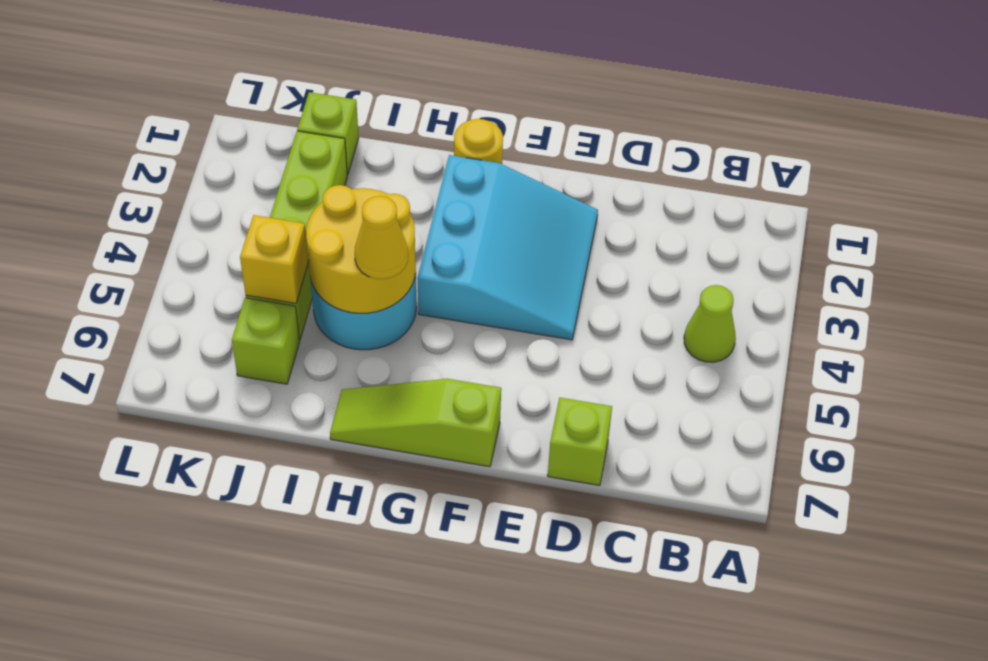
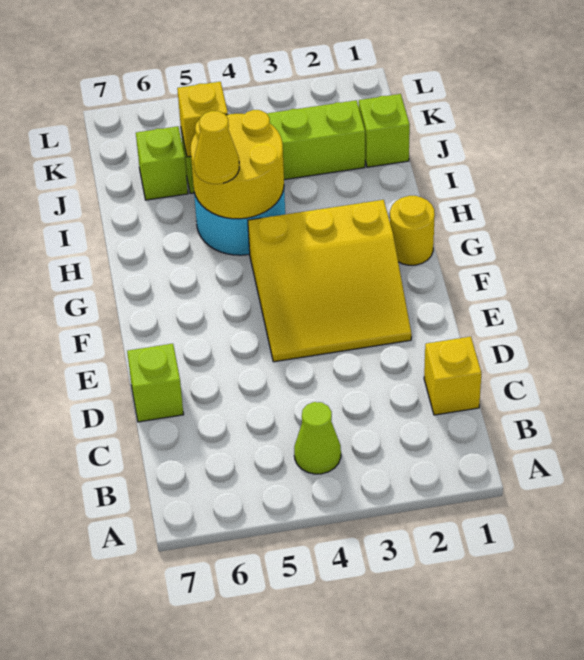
none -> yellow 1x1 brick [424,337,482,415]
cyan 3x3 slope [417,155,598,340] -> yellow 3x3 slope [248,200,412,362]
lime 1x3 slope [330,379,501,467] -> none

